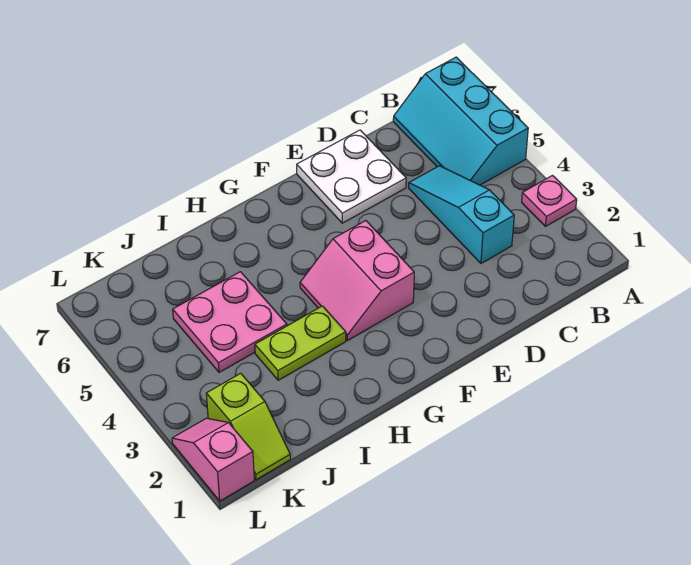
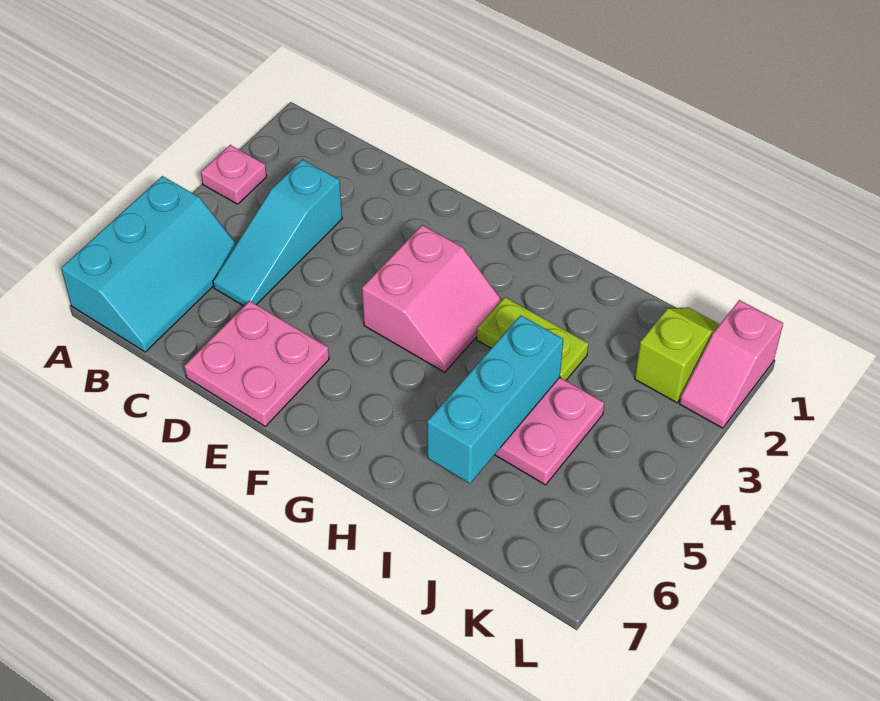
white 2x2 plate [297,130,406,223] -> pink 2x2 plate [184,301,329,426]
none -> cyan 1x3 brick [427,315,563,483]

